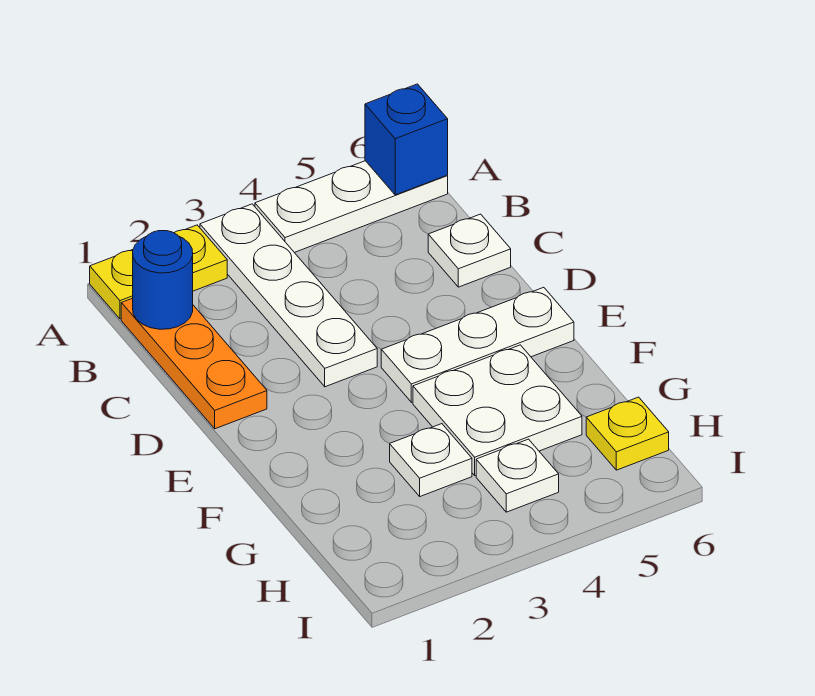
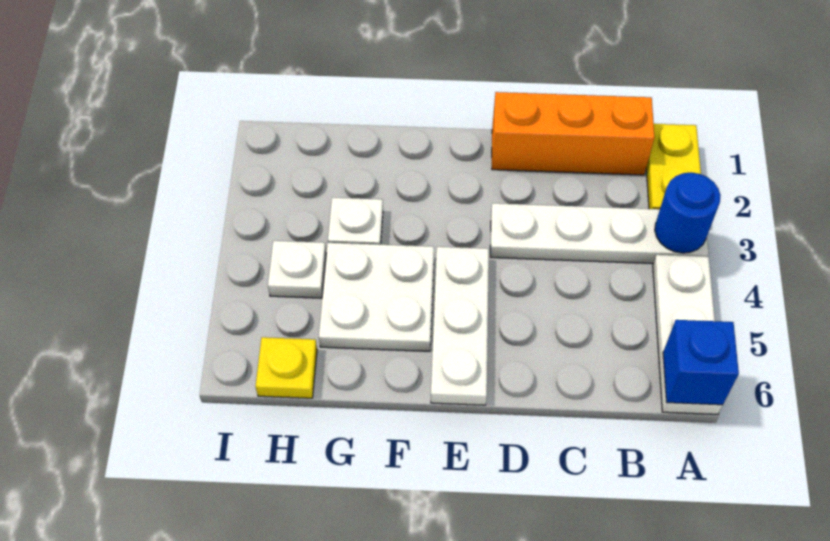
orange 1x3 plate [121,298,267,429] -> orange 1x3 brick [492,92,655,175]
blue 1x1 round brick [133,231,193,329] -> blue 1x1 round brick moved to [655,172,721,253]
white 1x1 plate [428,214,511,287] -> none

